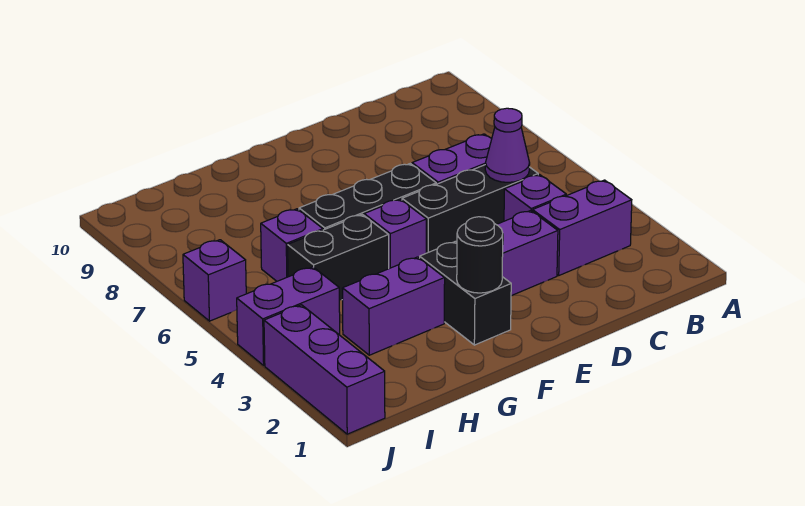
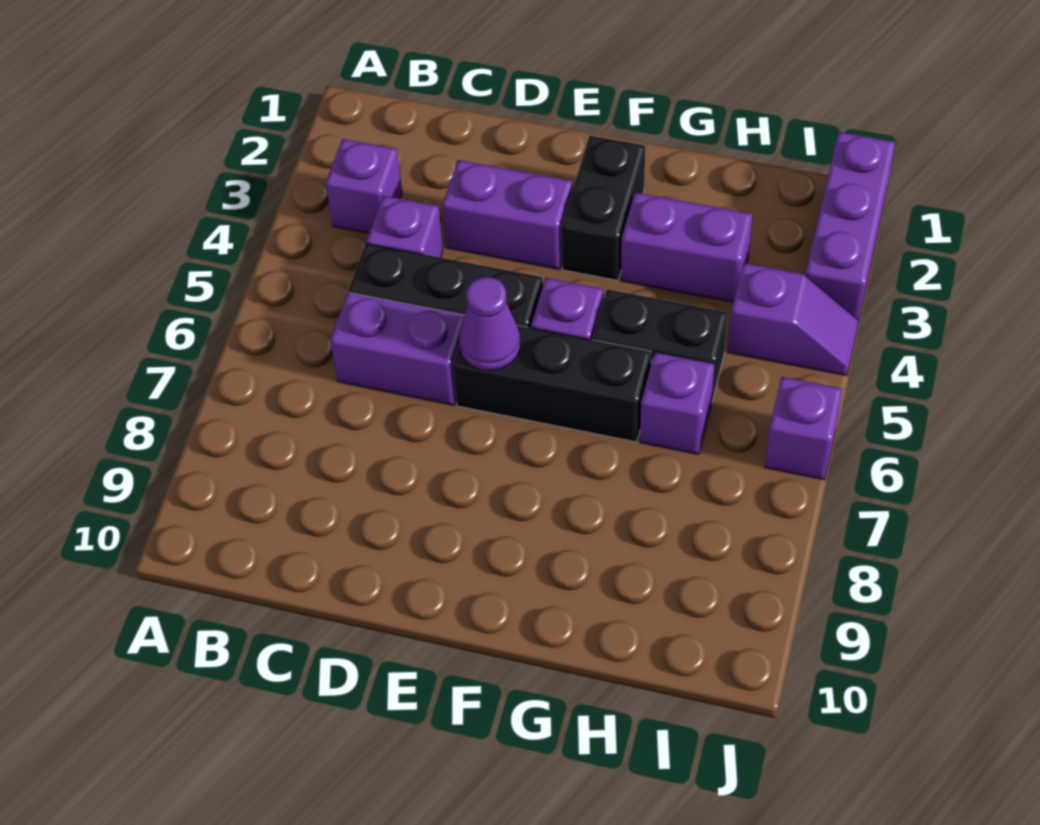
purple 1x2 brick [533,180,632,275] -> purple 1x1 brick [326,139,402,233]
purple 1x1 cone [485,108,530,182] -> purple 1x1 cone moved to [459,277,520,371]
black 1x1 round brick [457,217,503,293] -> none
purple 1x2 brick [237,267,340,365] -> purple 1x2 slope [728,263,859,376]

